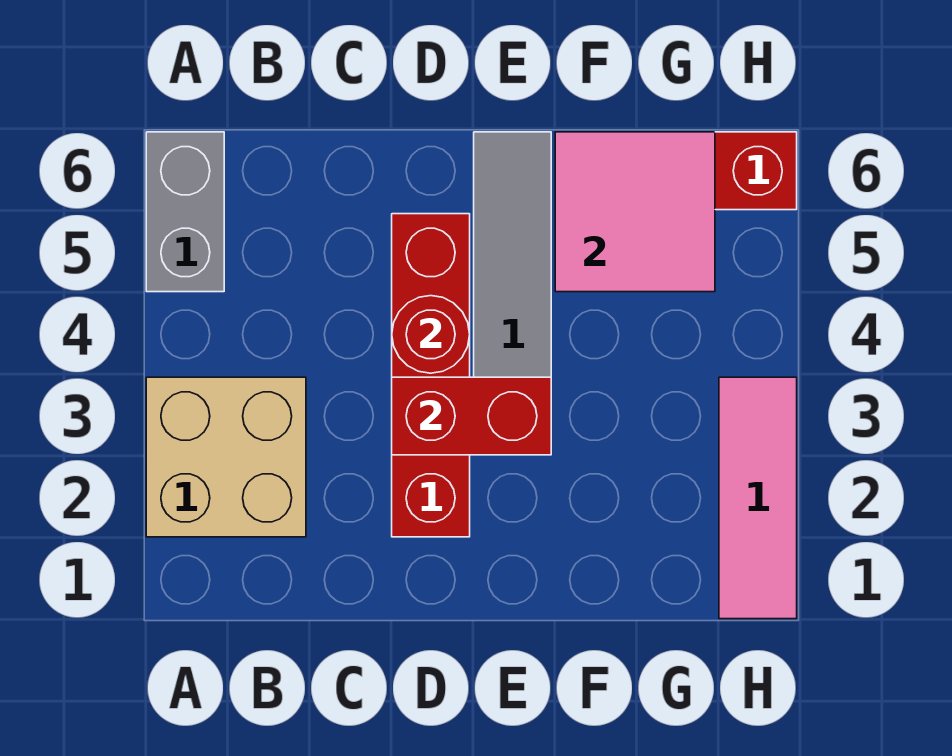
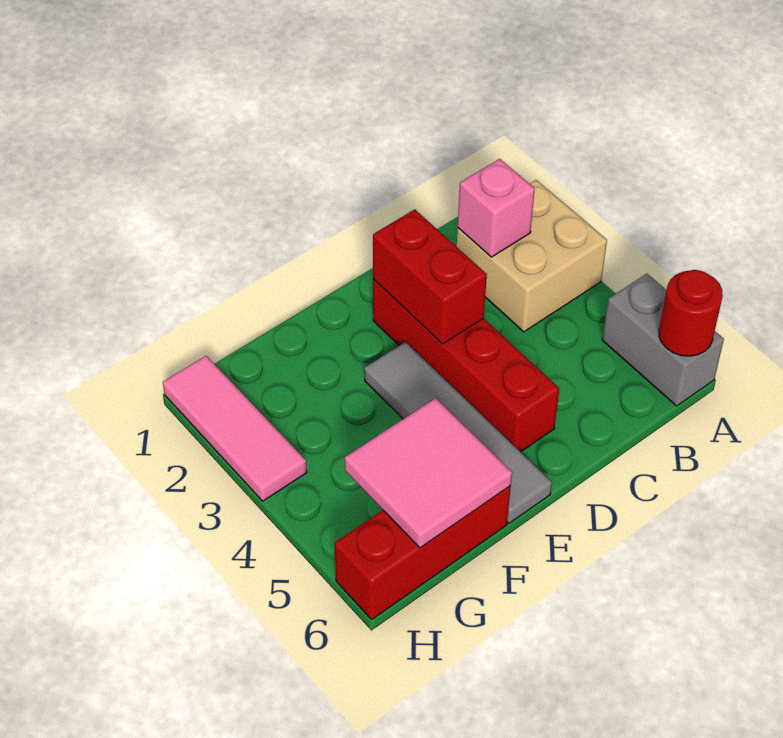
none -> pink 1x1 brick [458,159,535,257]
red 1x2 brick [392,377,551,455] -> red 1x2 brick turned to [373,209,487,344]
red 1x1 round brick [392,296,470,373] -> red 1x1 round brick moved to [659,270,723,356]

